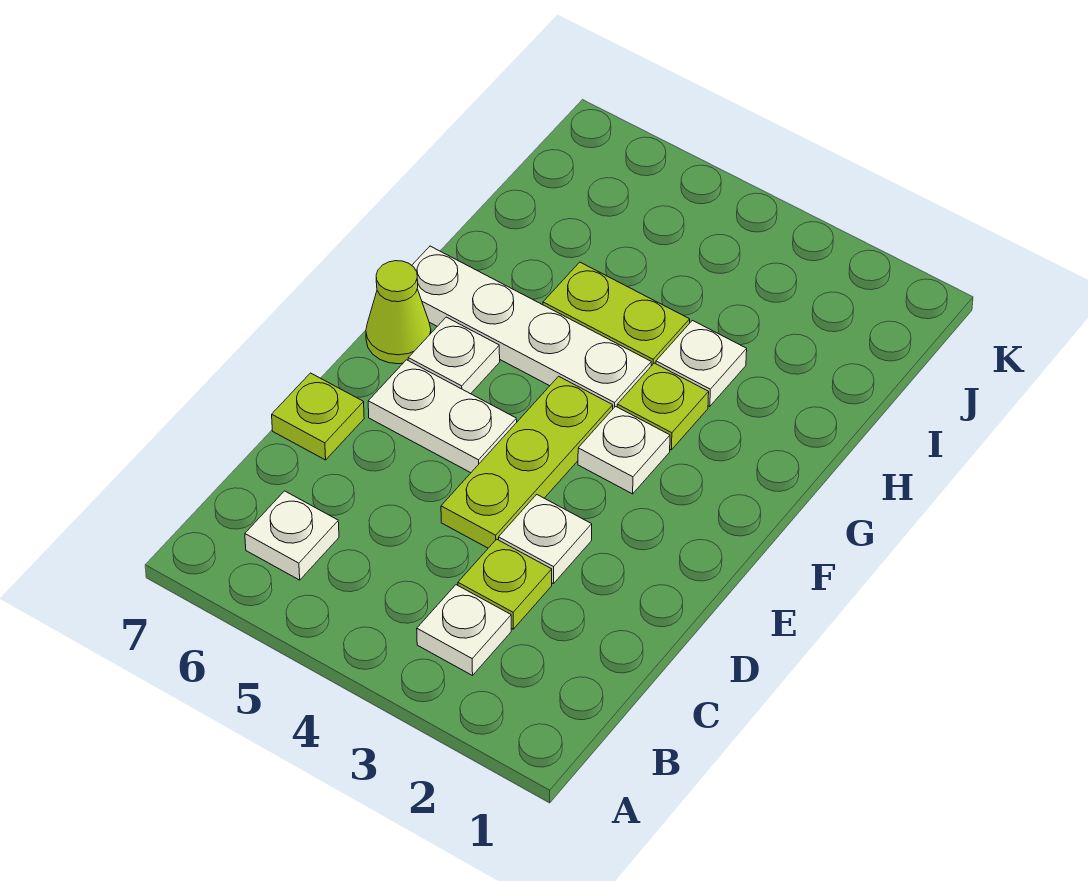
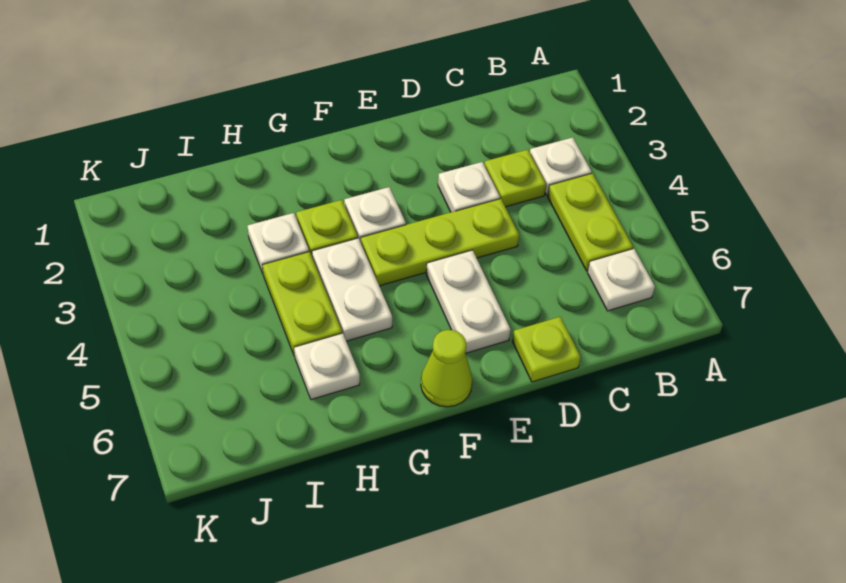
none -> lime 1x2 plate [548,173,633,271]
white 1x1 plate [408,317,500,394] -> white 1x1 plate moved to [294,333,360,400]
white 1x4 plate [412,246,651,408] -> white 1x2 plate [312,238,392,341]

